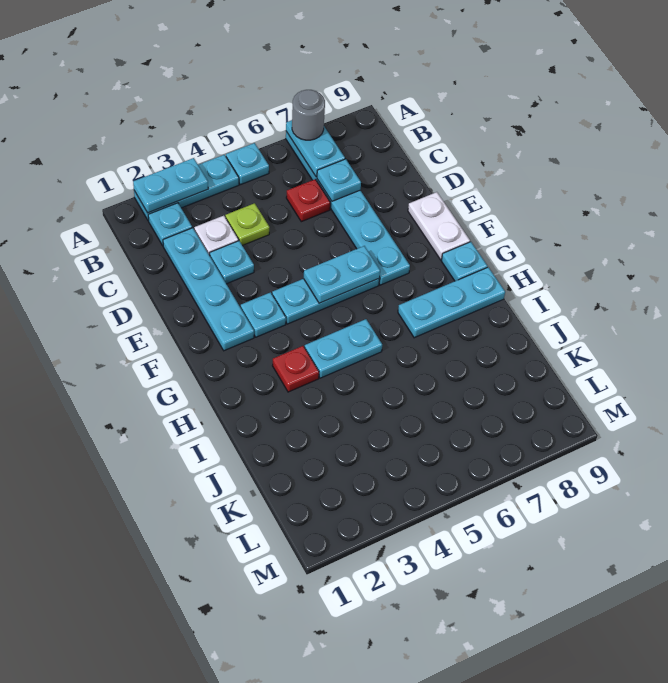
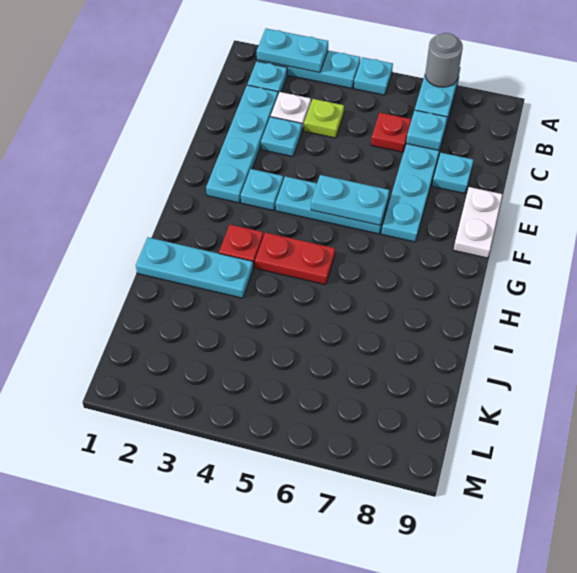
cyan 1x1 plate [441,242,487,281] -> cyan 1x1 plate moved to [432,153,473,194]
cyan 1x2 plate [305,319,382,378] -> red 1x2 plate [255,232,335,285]
cyan 1x3 plate [398,267,505,338] -> cyan 1x3 plate moved to [136,237,253,298]

